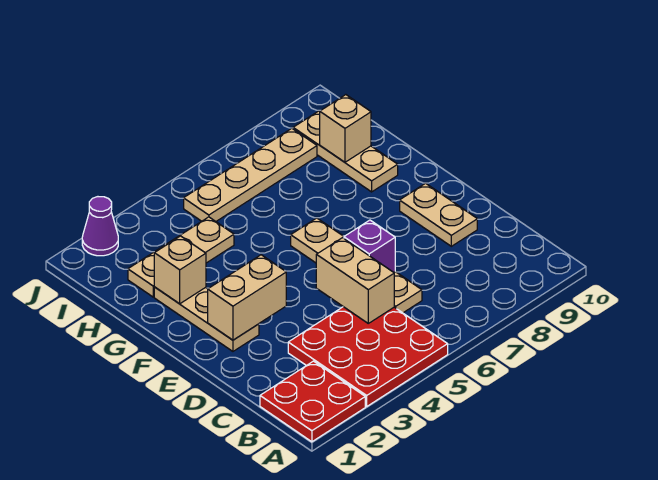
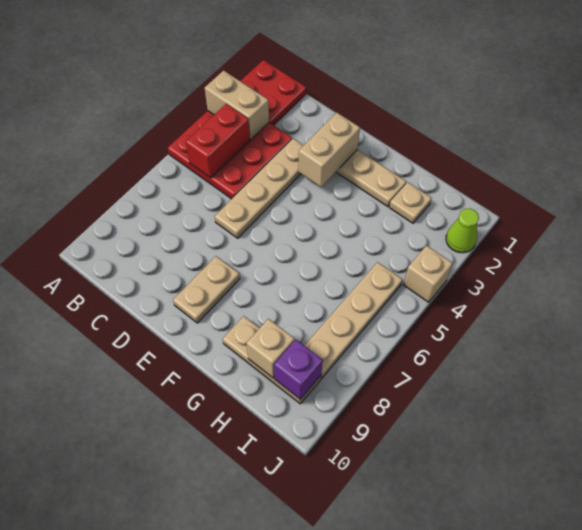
none -> red 1x2 brick [186,104,250,178]
tan 1x2 brick [316,238,394,323] -> tan 1x2 brick moved to [205,70,269,140]
tan 1x4 plate [291,218,422,313] -> tan 1x4 plate turned to [215,139,304,238]
purple 1x1 brick [344,220,395,272] -> purple 1x1 brick moved to [274,340,323,399]
tan 1x2 plate [400,183,477,246] -> tan 1x2 plate turned to [173,256,240,323]
tan 1x1 brick [154,236,206,304] -> tan 1x1 brick moved to [403,245,452,302]
tan 1x3 plate [128,217,234,297] -> tan 1x1 plate [389,182,432,223]
purple 1x1 cone [82,197,118,256] -> lime 1x1 cone [446,208,479,253]

